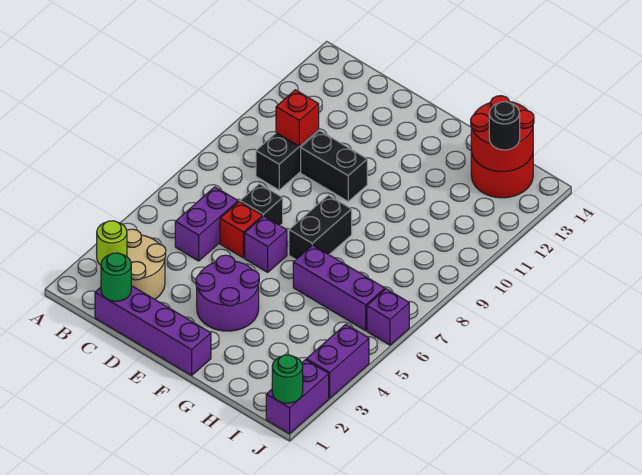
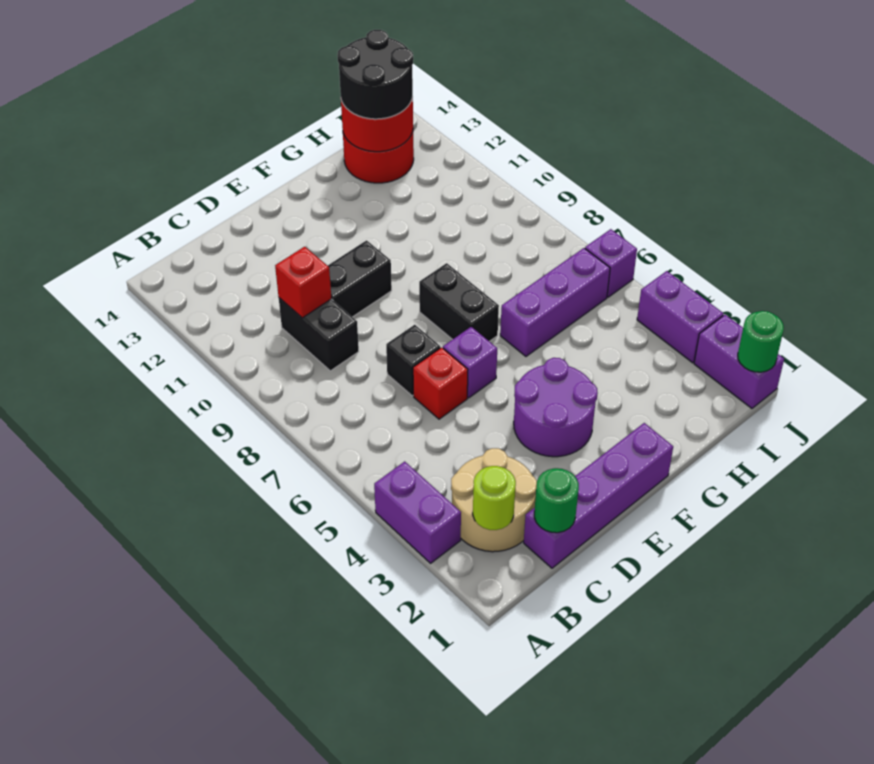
purple 1x2 brick [175,187,238,261] -> purple 1x2 brick moved to [374,461,461,563]
black 1x1 round brick [489,102,520,150] -> black 2x2 round brick [337,30,413,119]

